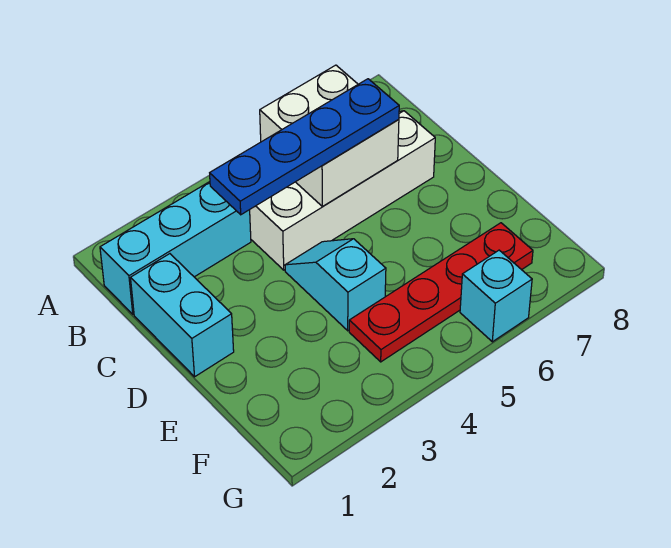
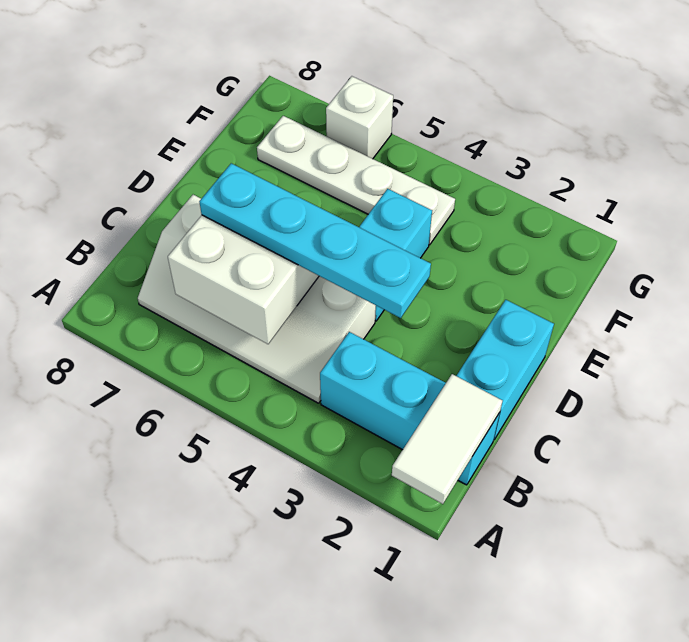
none -> white 1x2 tile [392,374,502,504]
blue 1x4 plate [210,79,399,215] -> cyan 1x4 plate [199,163,431,318]
red 1x4 plate [349,223,533,362] -> white 1x4 plate [257,116,455,245]
cyan 1x1 brick [460,250,532,342] -> white 1x1 brick [326,76,393,159]

